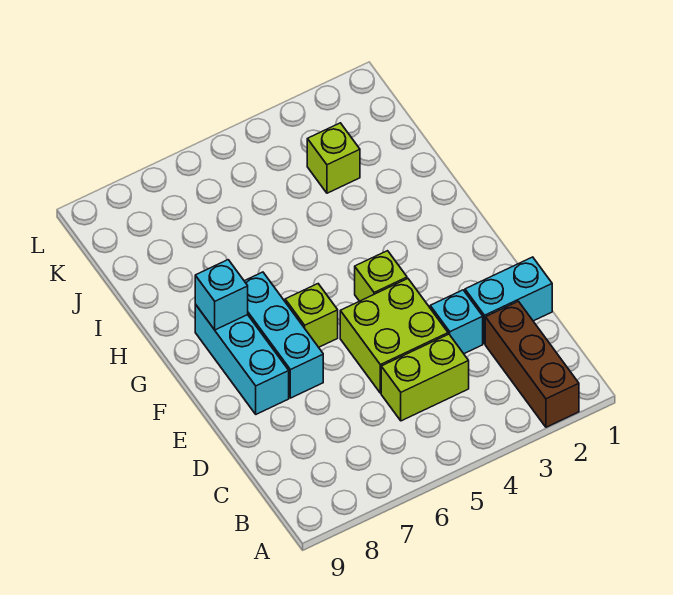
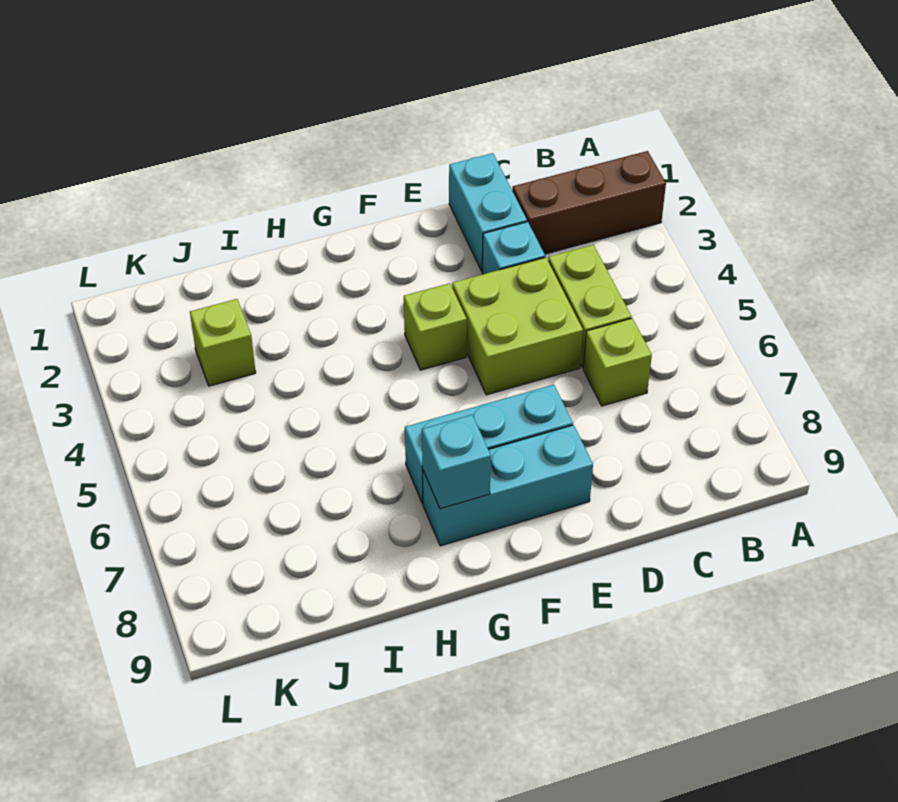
lime 1x1 brick [285,284,338,347] -> lime 1x1 brick moved to [583,318,652,406]

